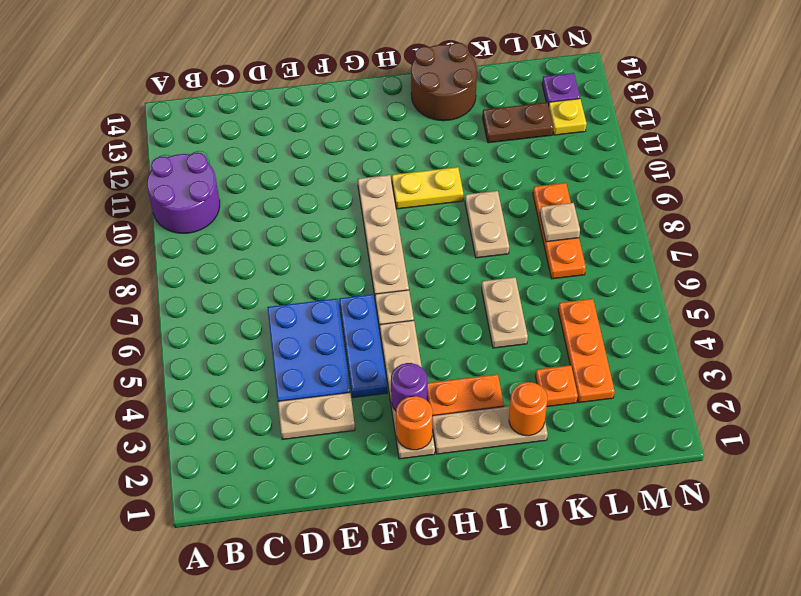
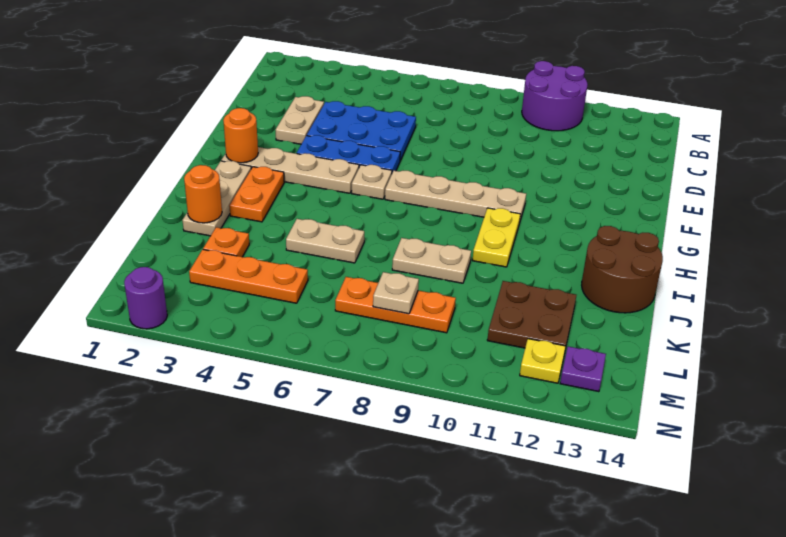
purple 1x1 round brick [391,363,427,411] -> purple 1x1 round brick moved to [124,267,167,329]
brown 1x2 plate [483,102,553,143] -> brown 2x2 plate [487,281,576,349]

